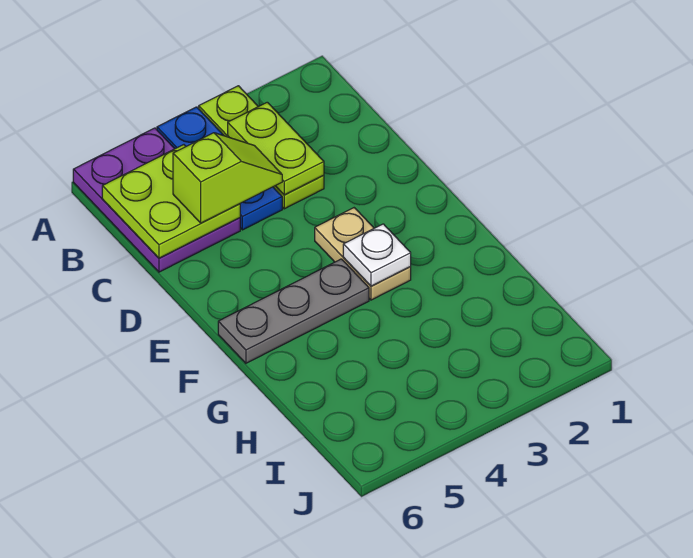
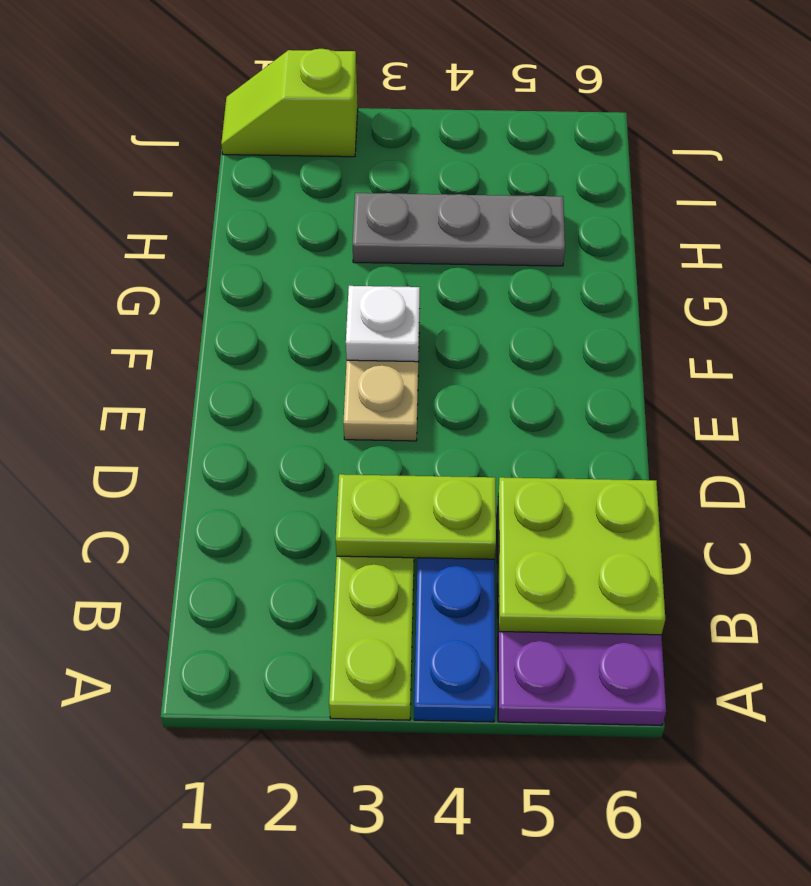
lime 1x2 plate [228,102,324,195] -> lime 1x2 plate turned to [336,474,496,559]
lime 1x2 slope [173,133,282,223] -> lime 1x2 slope moved to [221,49,358,157]
grey 1x3 plate [218,259,369,363] -> grey 1x3 plate moved to [353,193,565,266]

